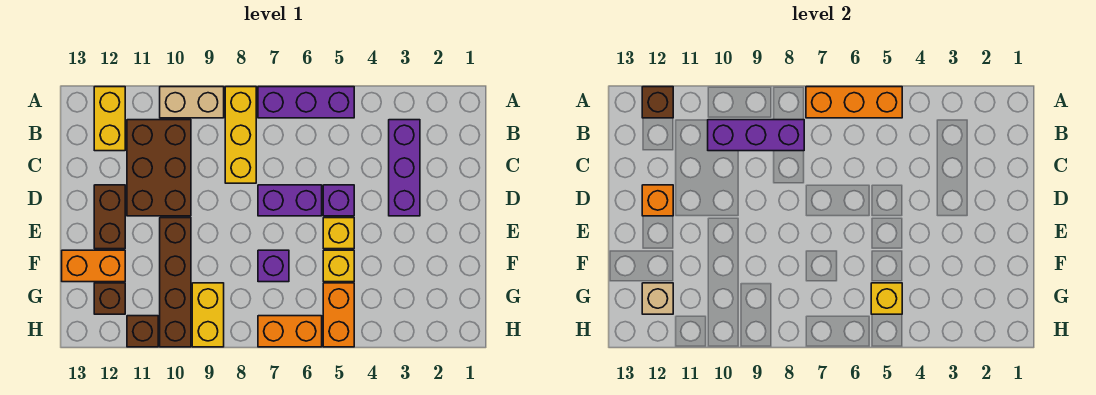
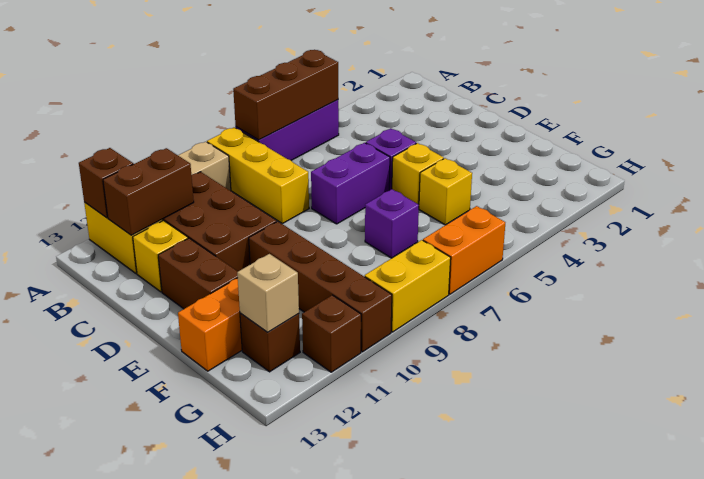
orange 1x3 brick [806,87,902,118] -> brown 1x3 brick [233,50,338,140]
purple 1x3 brick [389,120,420,216] -> none
purple 1x3 brick [708,120,804,151] -> none
none -> brown 1x2 brick [103,148,194,235]
orange 1x1 brick [642,185,673,216] -> none
orange 1x2 brick [323,283,354,347] -> none
yellow 1x1 brick [871,283,902,314] -> yellow 1x1 brick moved to [133,221,188,292]
yellow 1x2 brick [192,283,224,347] -> yellow 1x2 brick turned to [365,240,451,332]

